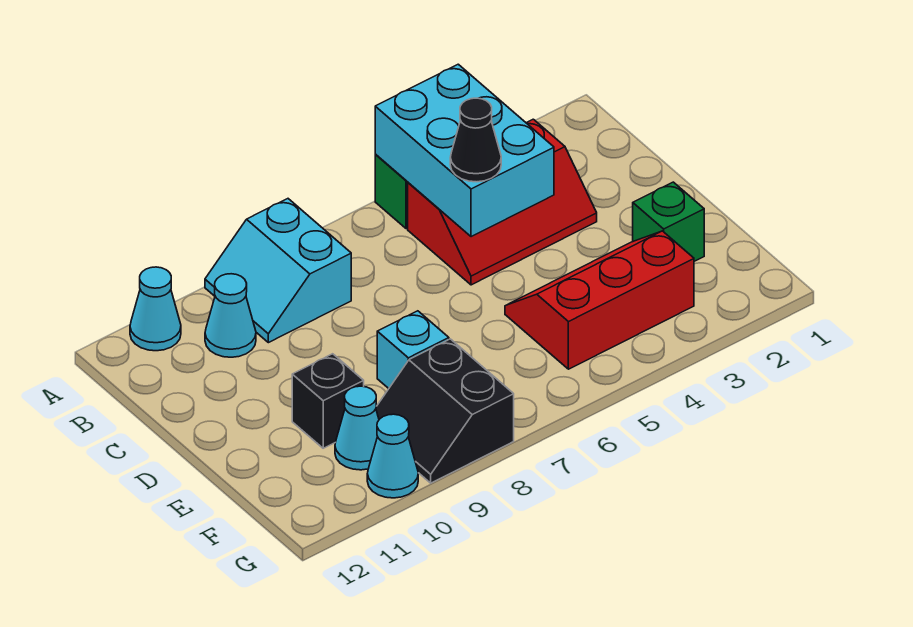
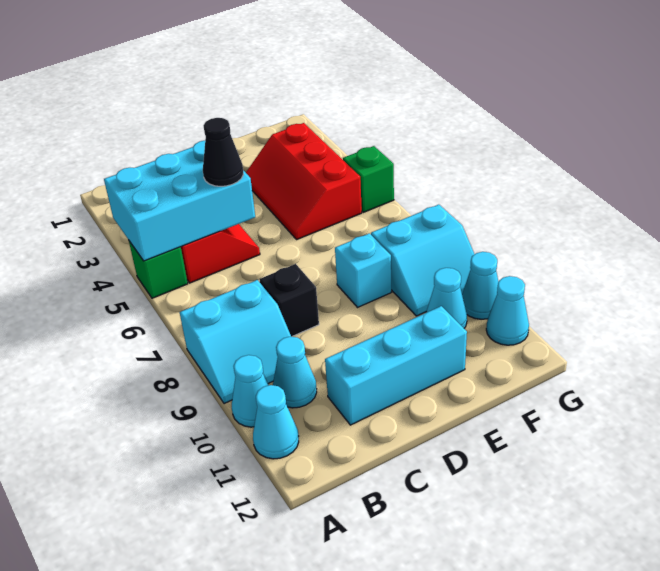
none -> cyan 1x1 cone [232,355,269,427]
none -> cyan 1x3 brick [325,306,467,425]
green 1x1 brick [633,182,704,261] -> green 1x1 brick moved to [343,146,394,212]
black 1x1 brick [292,354,364,448] -> black 1x1 brick moved to [259,264,319,337]
black 2x2 slope [376,339,514,483] -> cyan 2x2 slope [371,205,474,316]
none -> cyan 1x1 cone [486,276,529,345]

